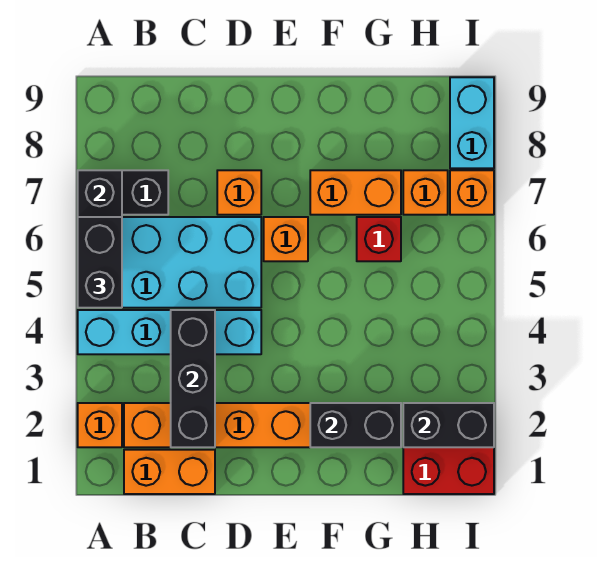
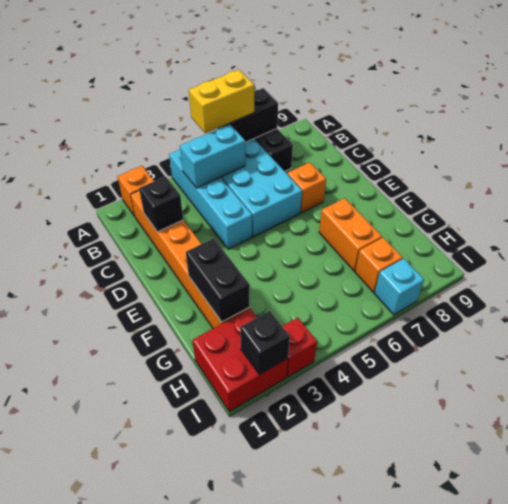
black 1x2 brick [78,217,122,308] -> yellow 1x2 brick [189,70,254,133]
orange 1x2 brick [124,450,215,494] -> none
black 1x3 brick [171,310,215,447] -> black 1x1 brick [139,176,183,232]
orange 1x1 brick [264,217,308,261] -> none
red 1x1 brick [357,217,401,261] -> red 1x1 brick moved to [282,318,317,377]
black 1x2 brick [403,403,494,447] -> black 1x1 brick [240,311,290,375]
orange 1x1 brick [450,170,494,215] -> cyan 1x1 brick [374,259,424,315]
cyan 1x2 brick [450,77,494,168] -> cyan 1x2 brick moved to [180,124,245,188]

